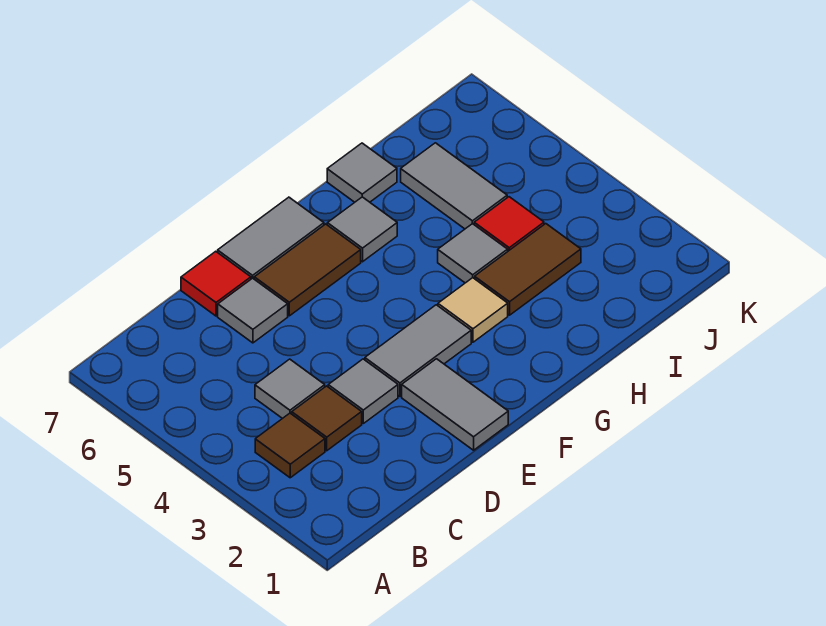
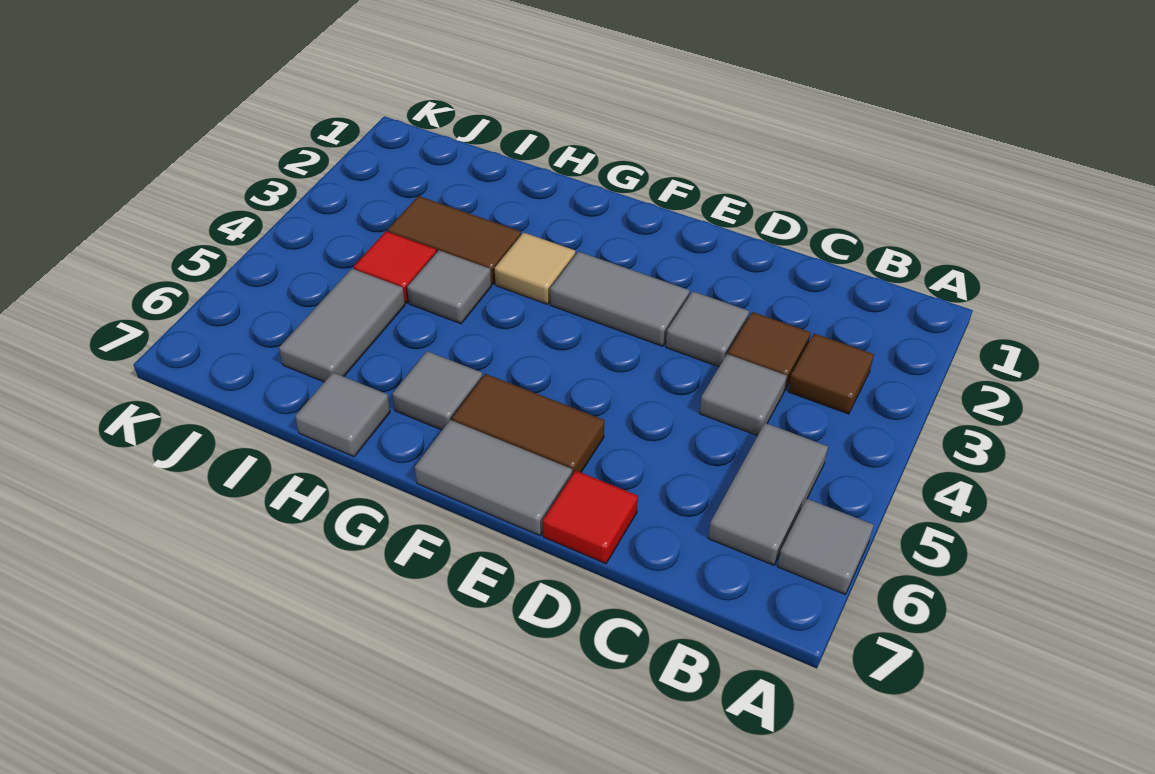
grey 1x1 tile [218,278,288,343] -> grey 1x1 tile moved to [778,499,874,594]
grey 1x2 tile [402,359,508,450] -> grey 1x2 tile moved to [708,423,828,565]

